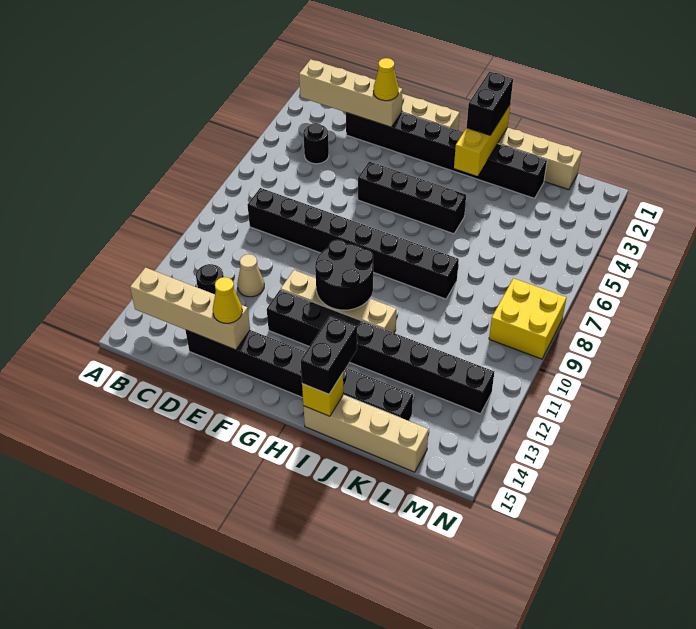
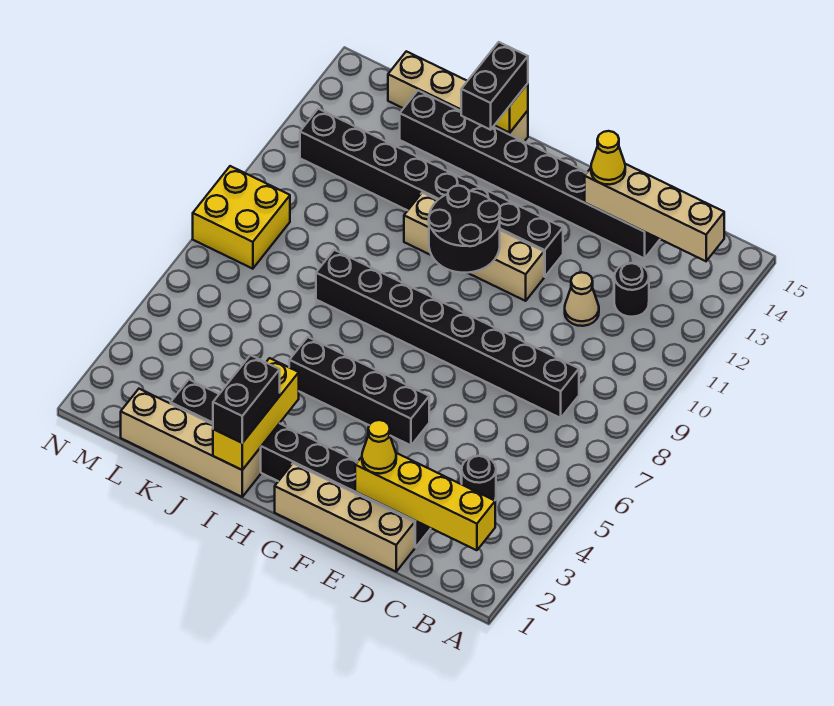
tan 1x4 brick [299,59,403,127] -> yellow 1x4 brick [355,453,495,550]

